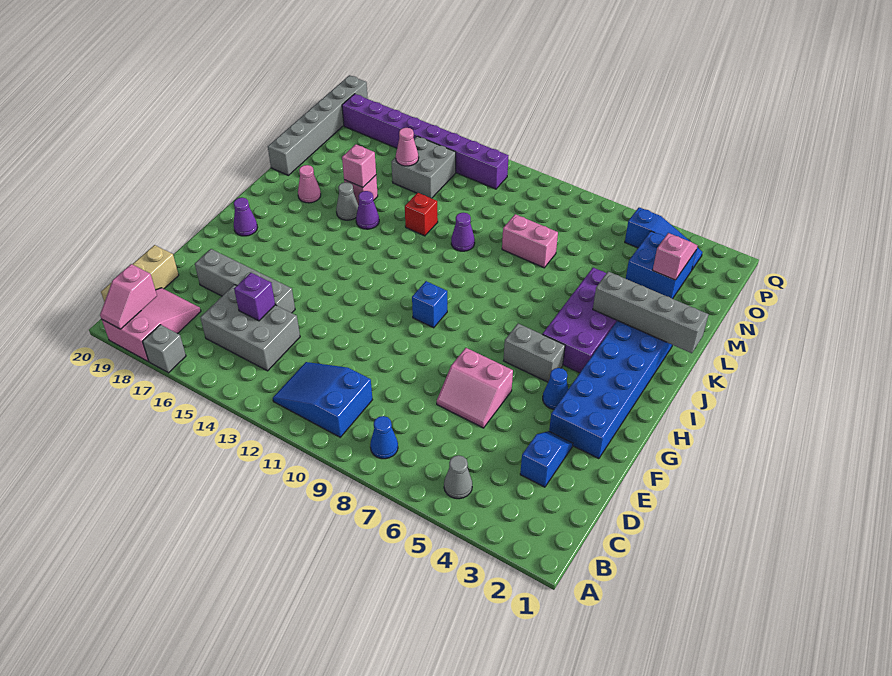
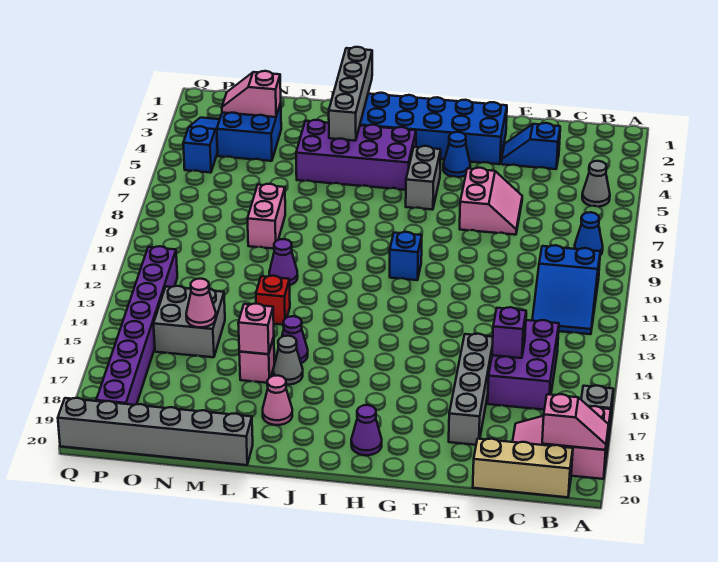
grey 2x3 brick [200,285,300,371] -> purple 2x3 brick [488,320,559,410]

